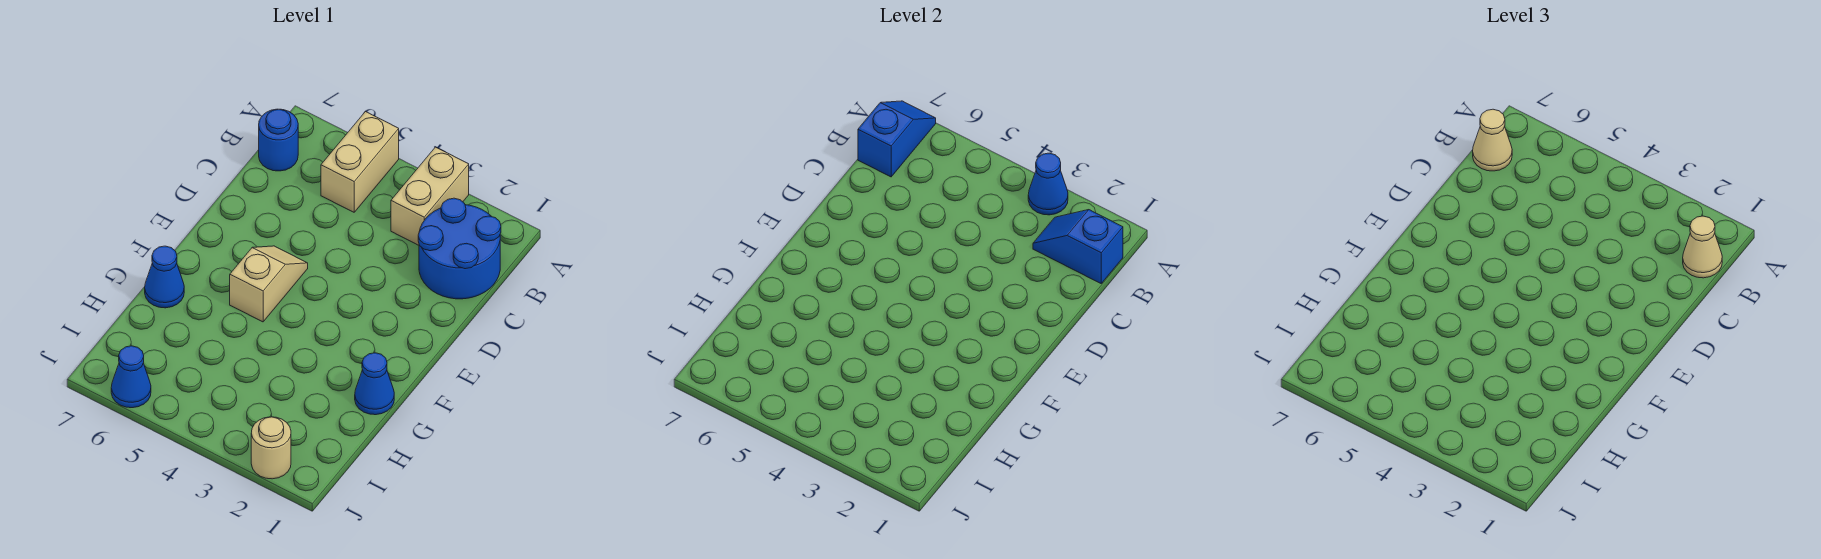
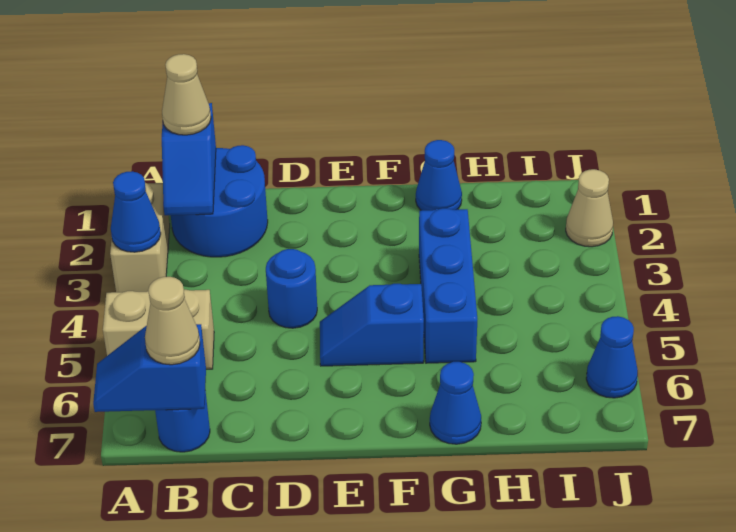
tan 1x2 brick [391,147,469,245] -> tan 1x2 brick turned to [110,183,170,292]
none -> blue 1x1 round brick [266,249,317,328]
tan 1x2 slope [230,246,308,322] -> blue 1x2 slope [320,284,424,366]
none -> blue 1x3 brick [419,208,477,363]
tan 1x1 round brick [251,417,291,479] -> tan 1x1 cone [566,169,613,247]

